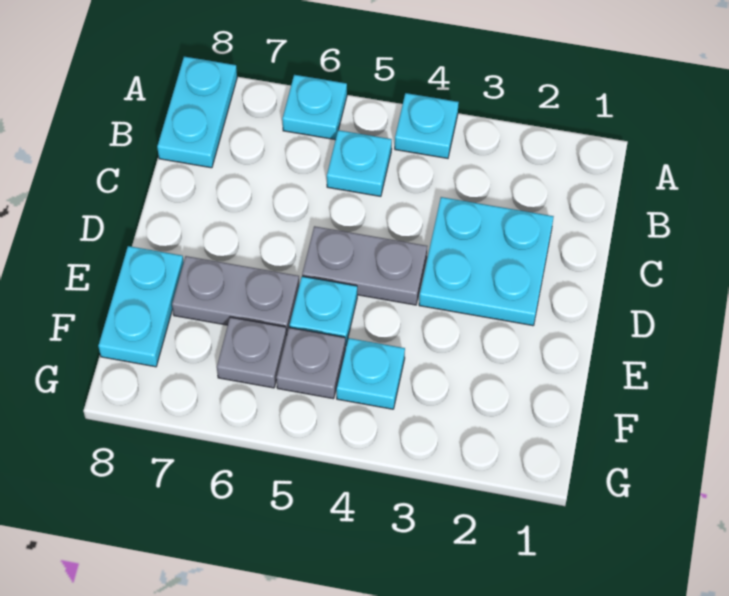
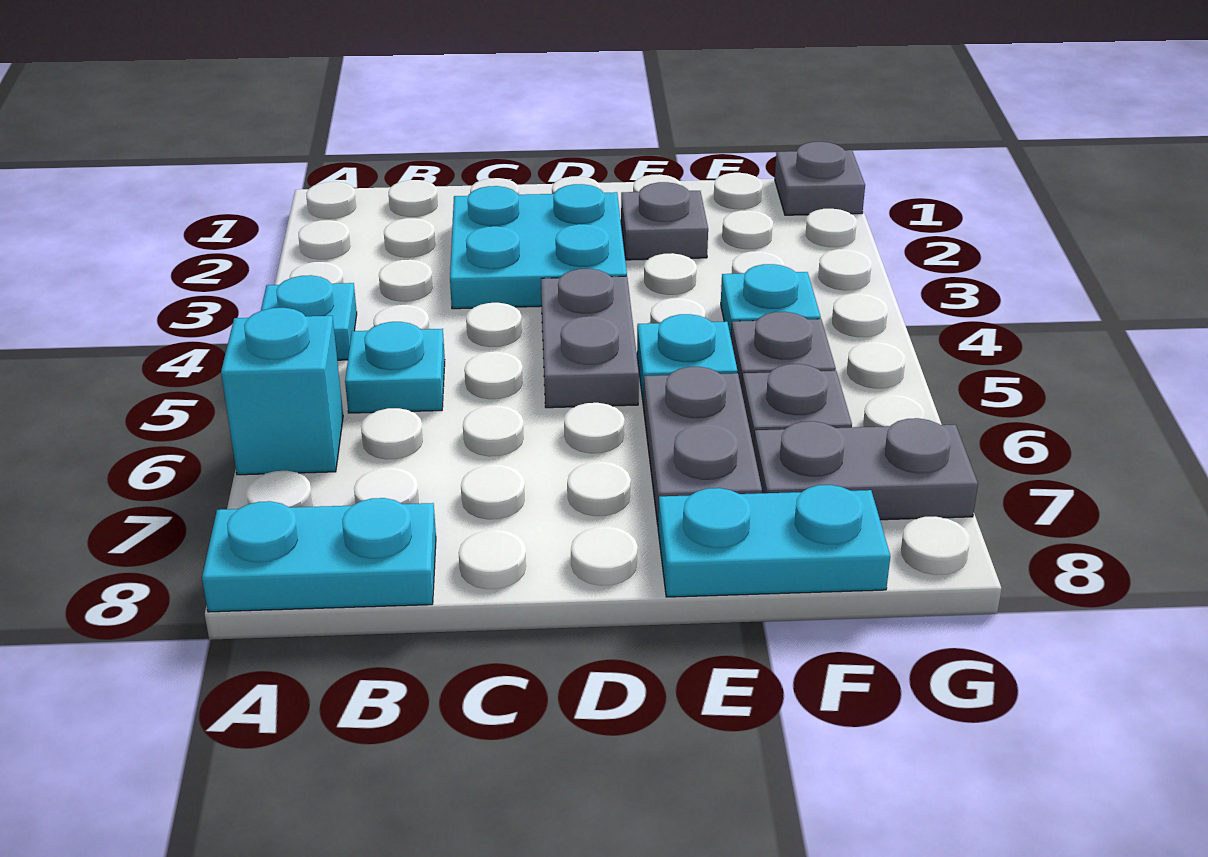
cyan 1x1 plate [282,75,347,140] -> cyan 1x1 brick [221,308,343,475]
none -> grey 1x1 plate [621,182,708,260]
none -> grey 1x2 plate [754,418,978,520]
none -> grey 1x1 plate [775,142,865,215]

